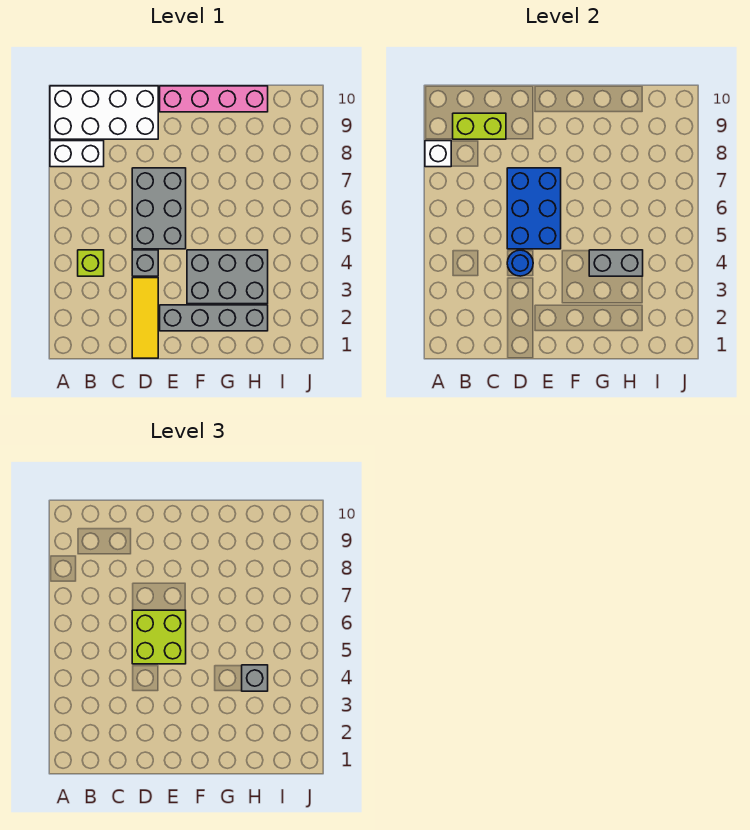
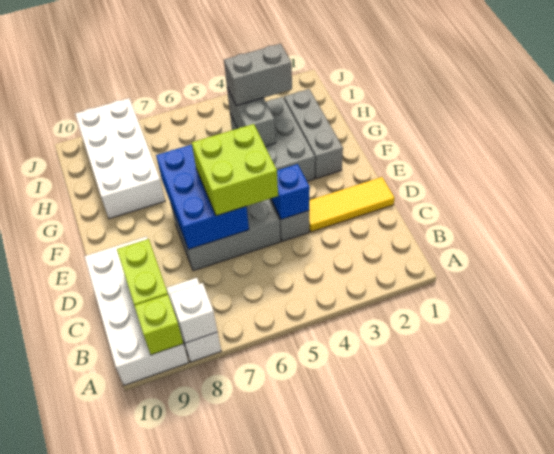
lime 1x1 brick [78,250,104,276] -> lime 1x1 brick moved to [135,295,184,355]
blue 1x1 round brick [507,250,533,276] -> blue 1x1 brick [271,164,310,219]
blue 2x3 brick [507,168,561,249] -> blue 2x3 brick turned to [156,145,249,250]
grey 1x4 brick [160,305,268,331] -> grey 1x3 brick [284,89,343,179]
pink 1x4 brick [160,86,268,112] -> none
none -> white 2x4 brick [75,98,165,219]
grey 1x1 brick [242,665,268,691] -> grey 1x2 brick [224,44,292,106]

